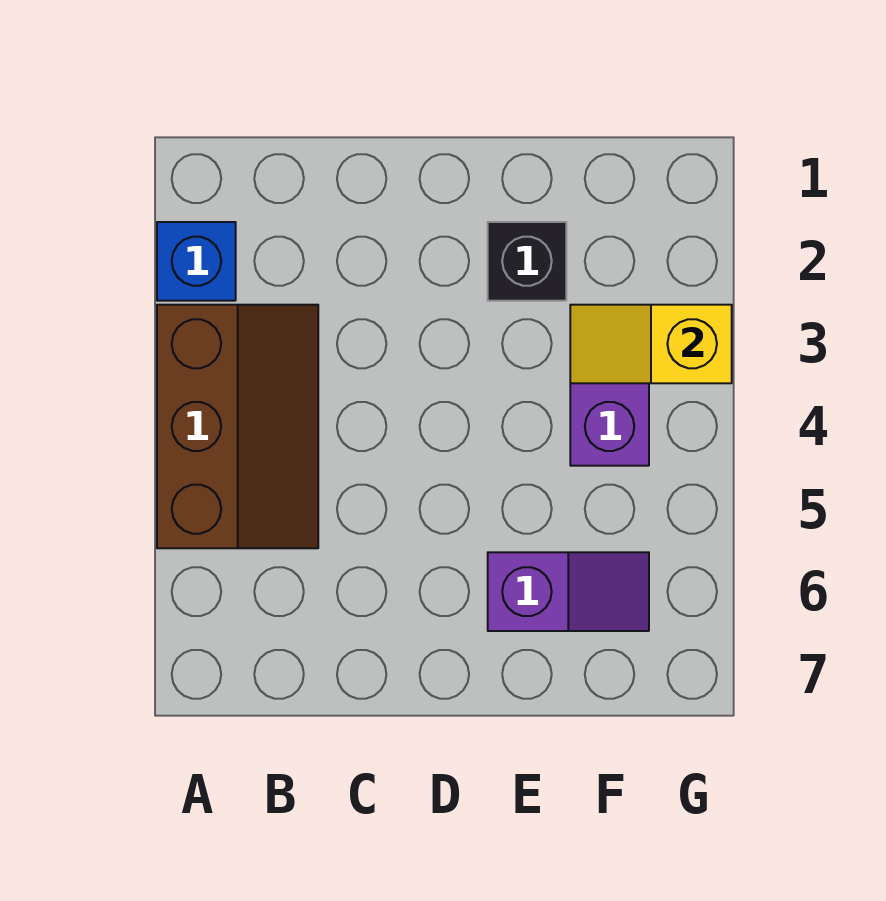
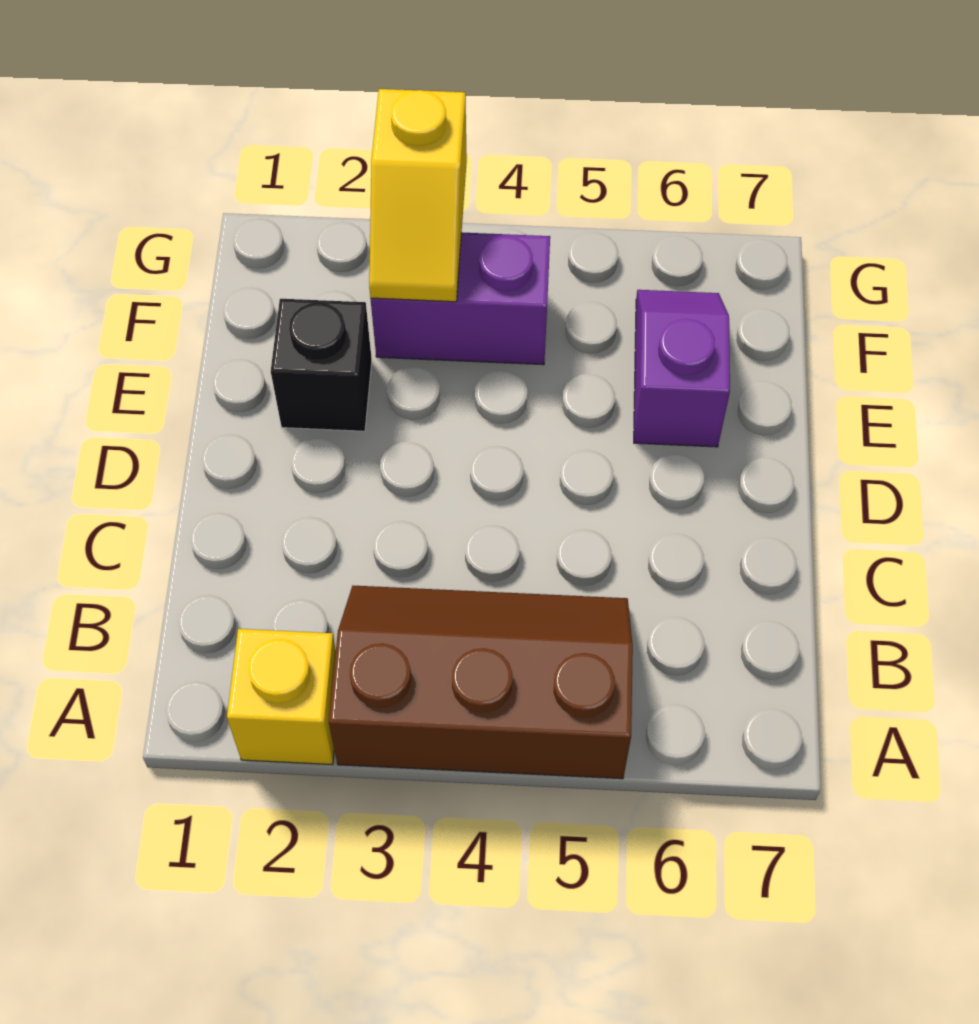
blue 1x1 brick [157,222,236,301] -> yellow 1x1 brick [227,629,336,765]

